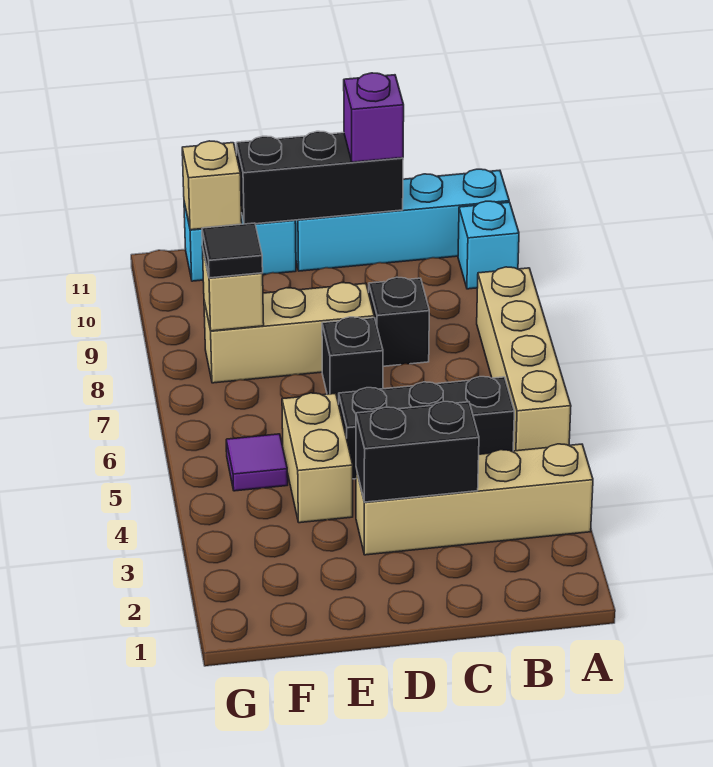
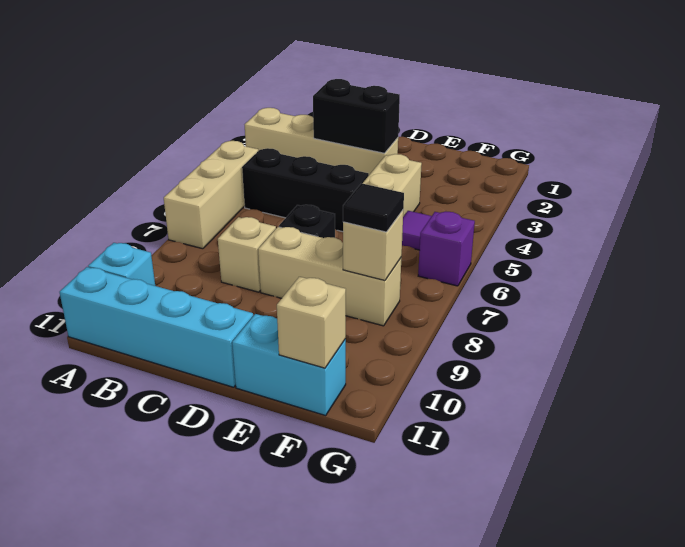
tan 1x4 brick [477,267,571,451] -> tan 1x3 brick [164,141,258,249]
black 1x1 brick [369,277,429,366] -> tan 1x1 brick [218,217,276,292]
black 1x3 brick [236,131,403,224] -> none
purple 1x1 brick [344,73,404,162] -> purple 1x1 brick moved to [418,212,475,286]

